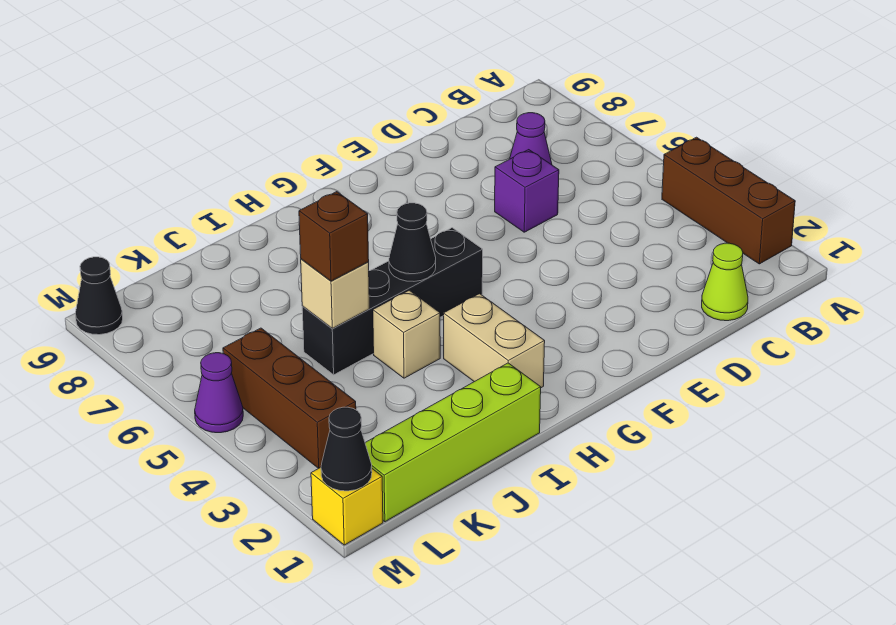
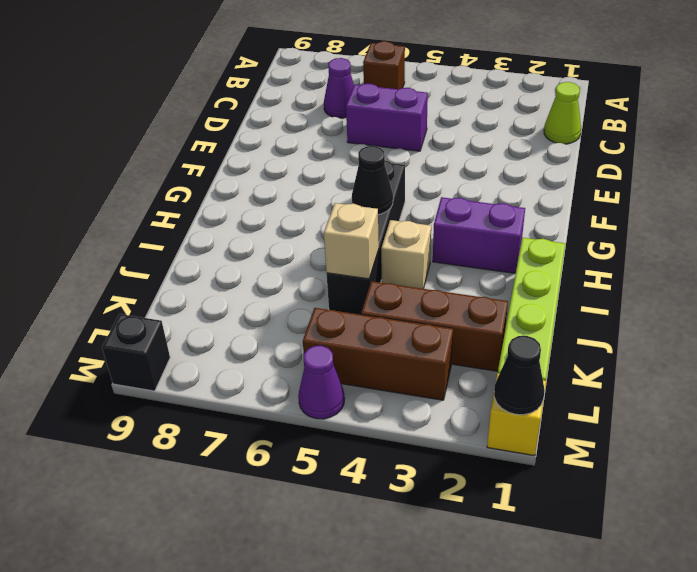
brown 1x3 brick [662,137,795,264] -> brown 1x3 brick moved to [361,281,508,371]
purple 1x1 brick [495,150,559,232] -> purple 1x2 brick [346,84,428,151]
tan 1x2 brick [444,294,545,388] -> purple 1x2 brick [433,197,525,273]
brown 1x1 brick [299,192,369,281] -> brown 1x1 brick moved to [363,41,405,89]
black 1x1 cone [75,257,123,335] -> black 1x1 brick [102,314,170,391]

